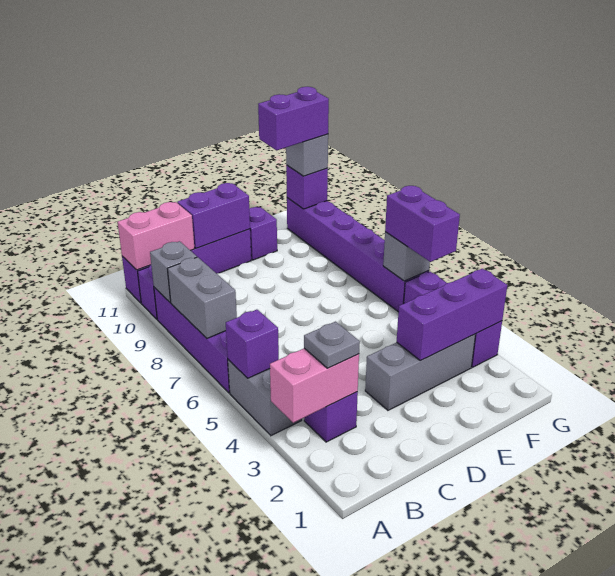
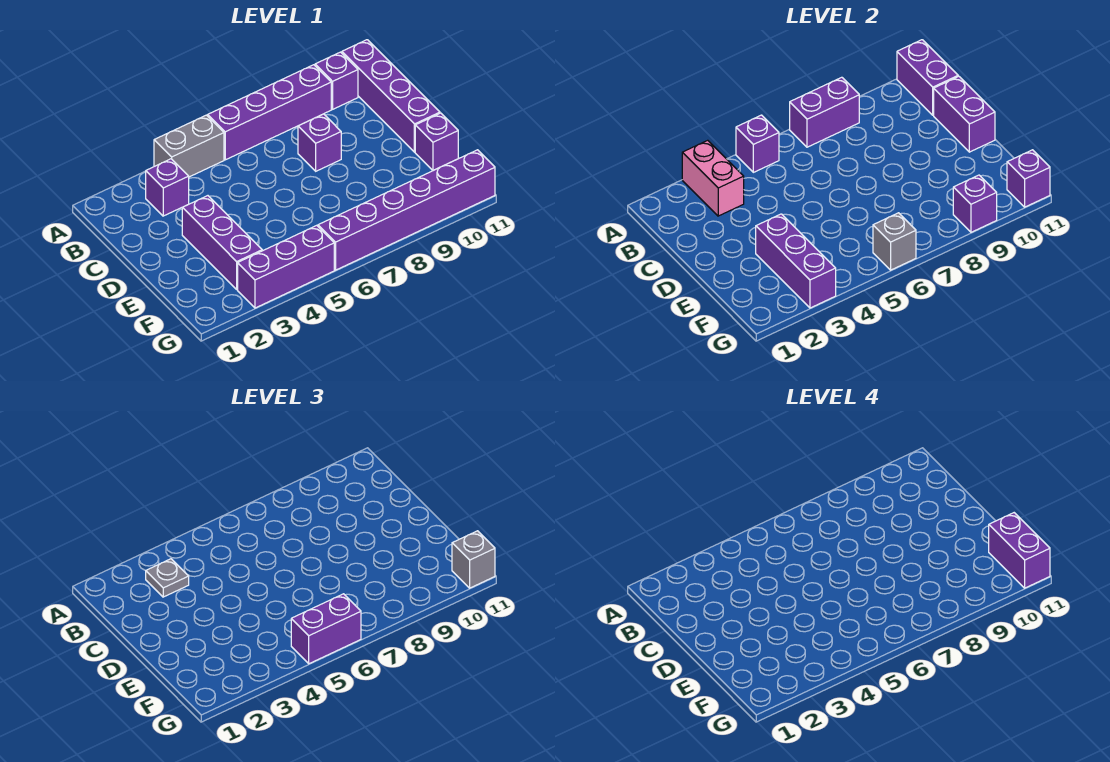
grey 1x2 brick [168,257,237,338] -> purple 1x2 brick [790,77,859,147]
grey 1x1 brick [150,241,197,303] -> none
pink 1x2 brick [118,202,194,270] -> purple 1x2 brick [897,40,958,115]
none -> purple 1x1 brick [298,114,341,171]
grey 1x3 brick [365,334,475,410] -> purple 1x3 brick [182,196,262,289]
none -> purple 1x1 brick [953,175,997,232]

